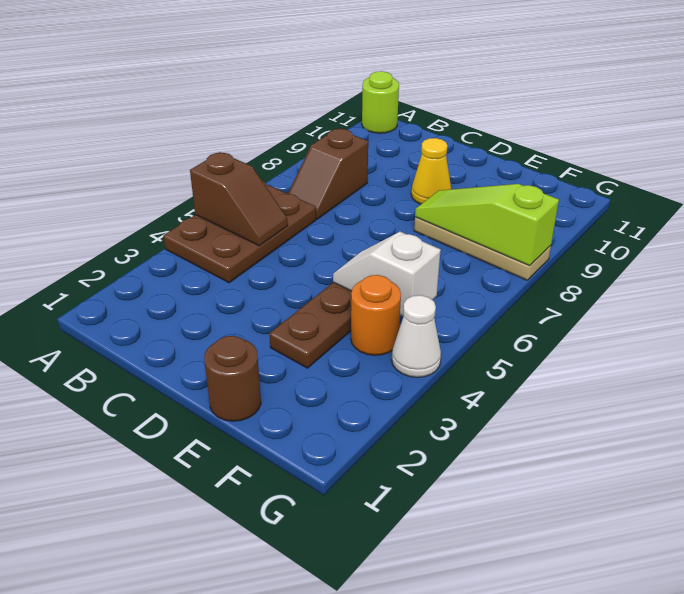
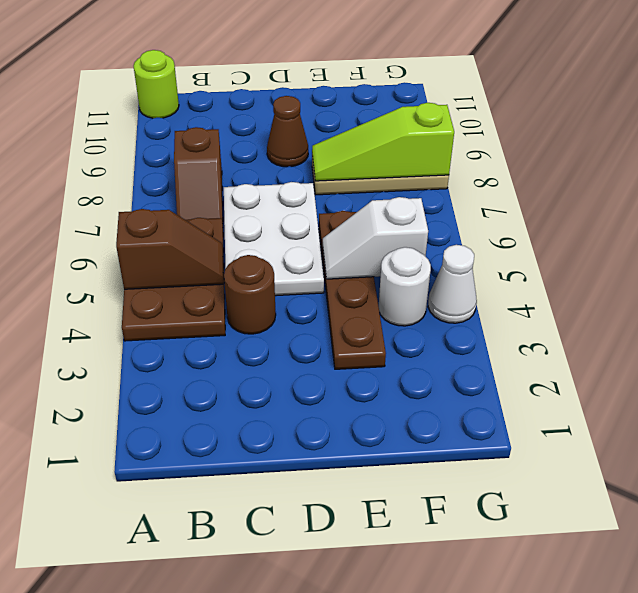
none -> white 2x3 plate [224,182,324,296]
yellow 1x1 cone [411,138,451,204] -> brown 1x1 cone [267,96,308,167]
brown 1x1 round brick [204,336,261,421] -> brown 1x1 round brick moved to [224,255,276,334]
orange 1x1 round brick [351,275,401,355] -> white 1x1 round brick [379,247,431,326]

